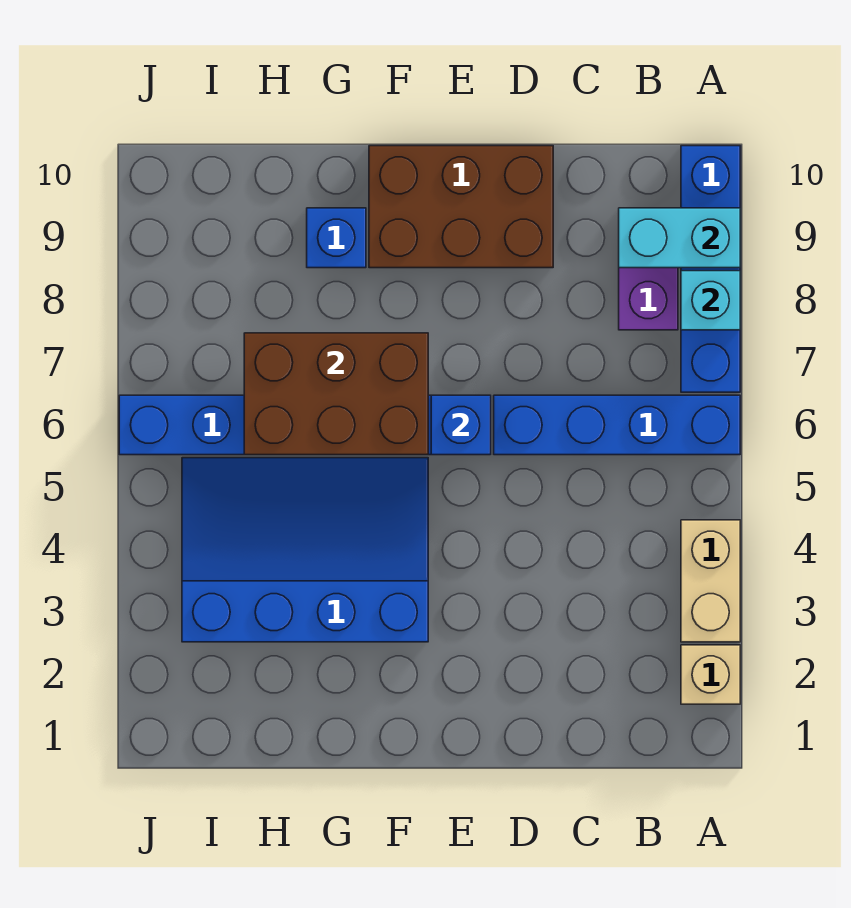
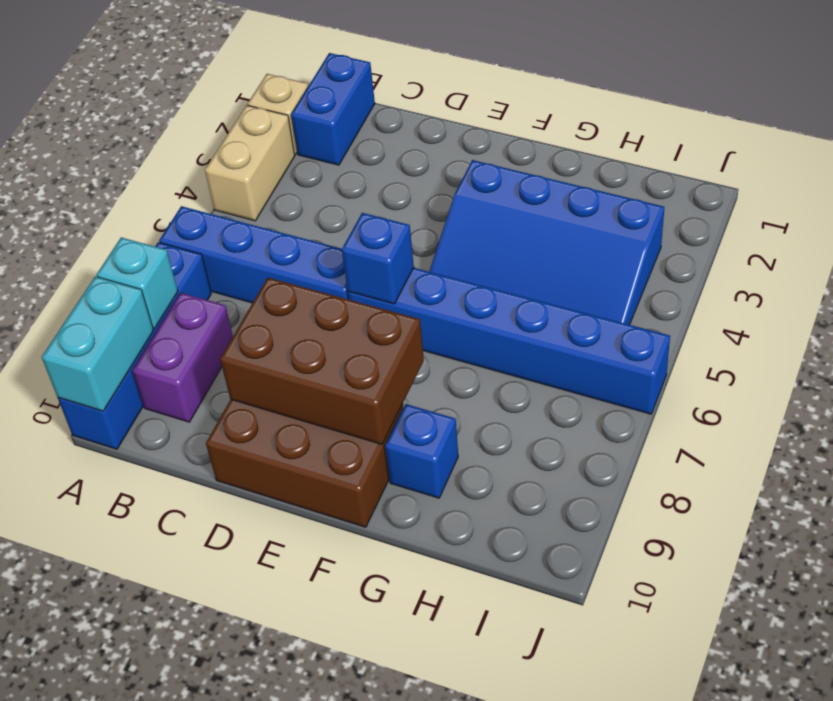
cyan 1x2 brick [619,208,740,268] -> cyan 1x2 brick turned to [42,277,154,411]
none -> blue 1x2 brick [291,53,375,165]
brown 2x3 brick [244,333,428,455] -> brown 2x3 brick moved to [220,278,424,444]

